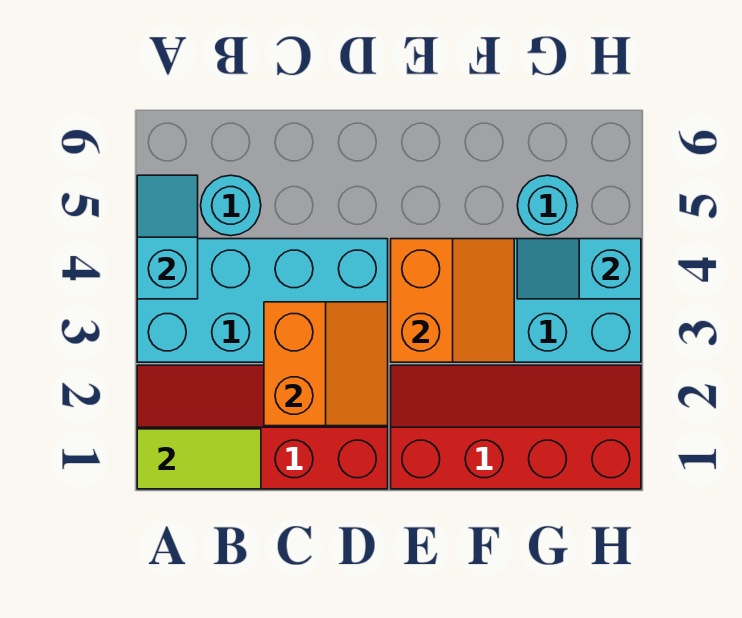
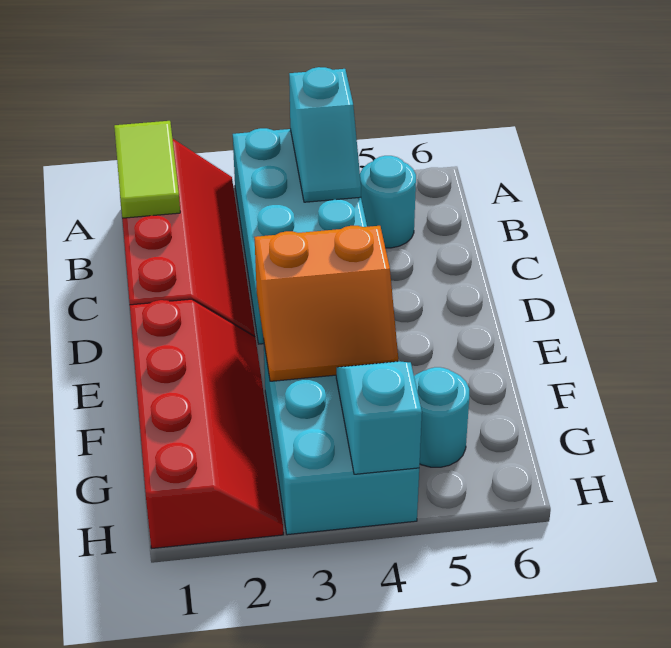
cyan 1x2 slope [137,175,198,299] -> cyan 1x2 slope turned to [289,67,361,202]
orange 2x2 slope [264,302,388,426] -> none

